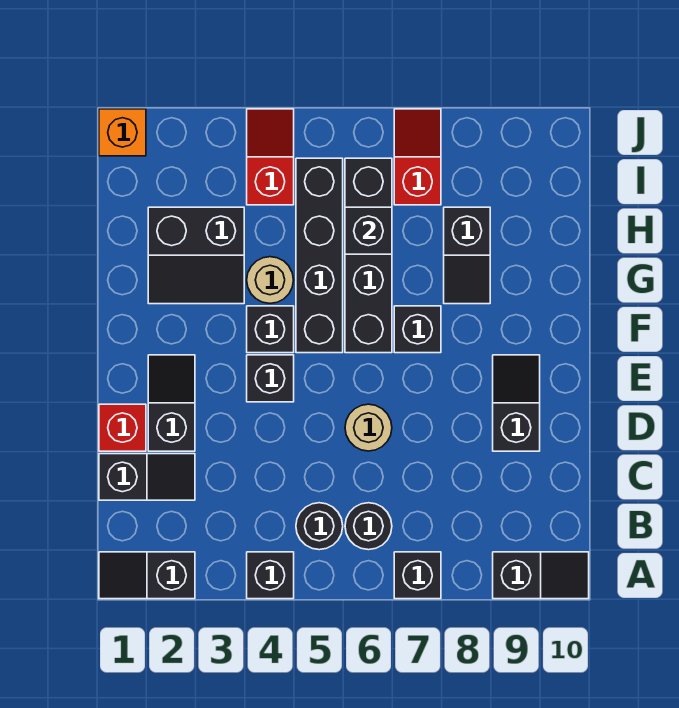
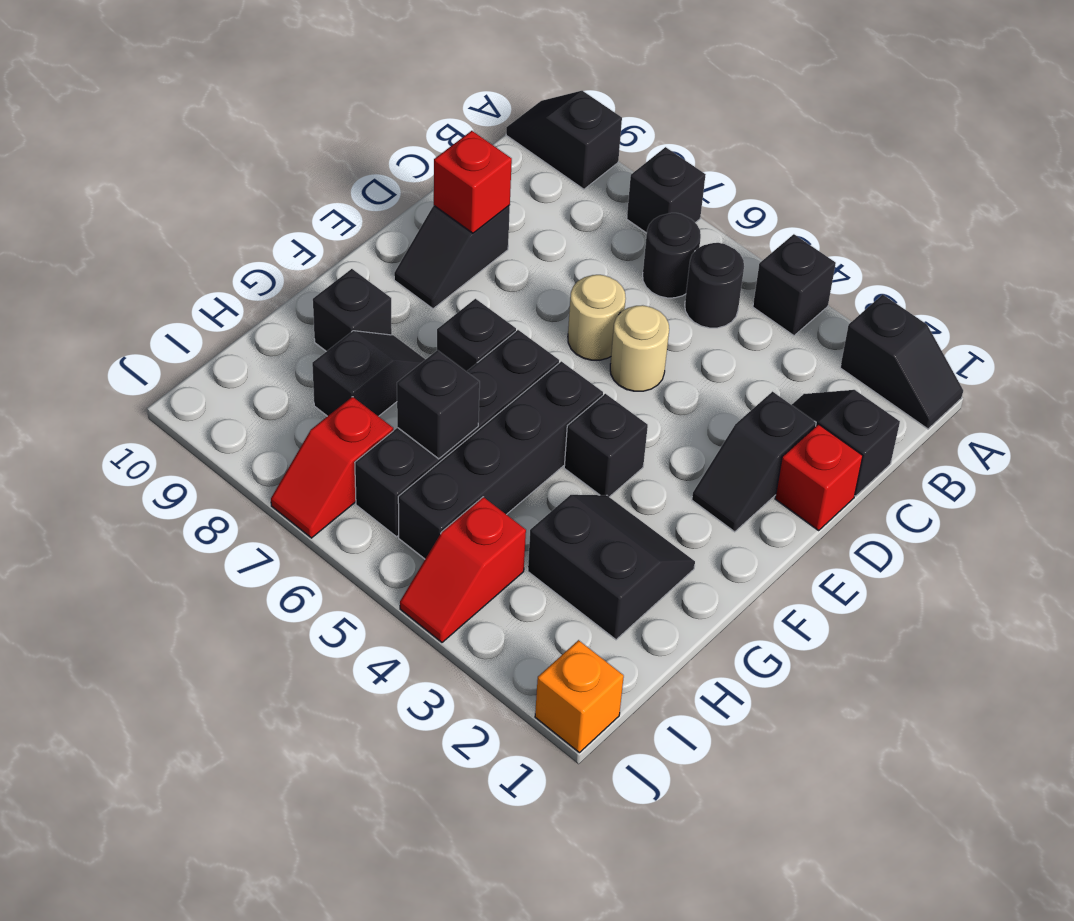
none -> red 1x1 brick [434,131,512,233]
black 1x1 brick [247,355,294,402] -> black 1x1 brick moved to [313,269,392,351]
tan 1x1 round brick [247,257,293,303] -> tan 1x1 round brick moved to [610,305,669,391]

